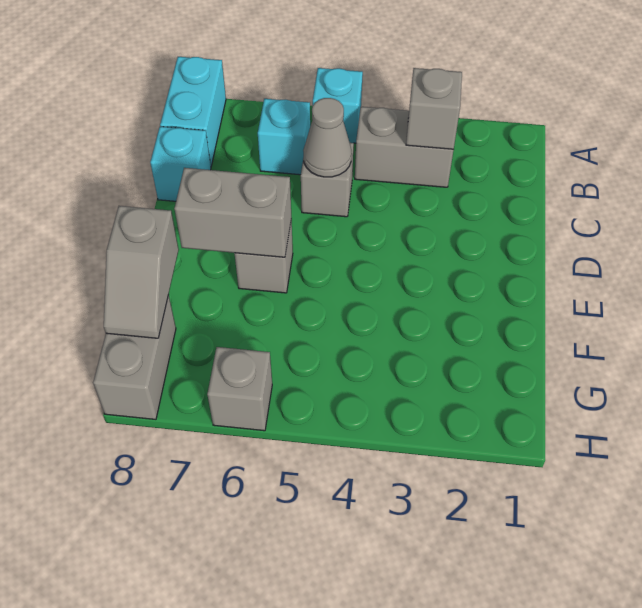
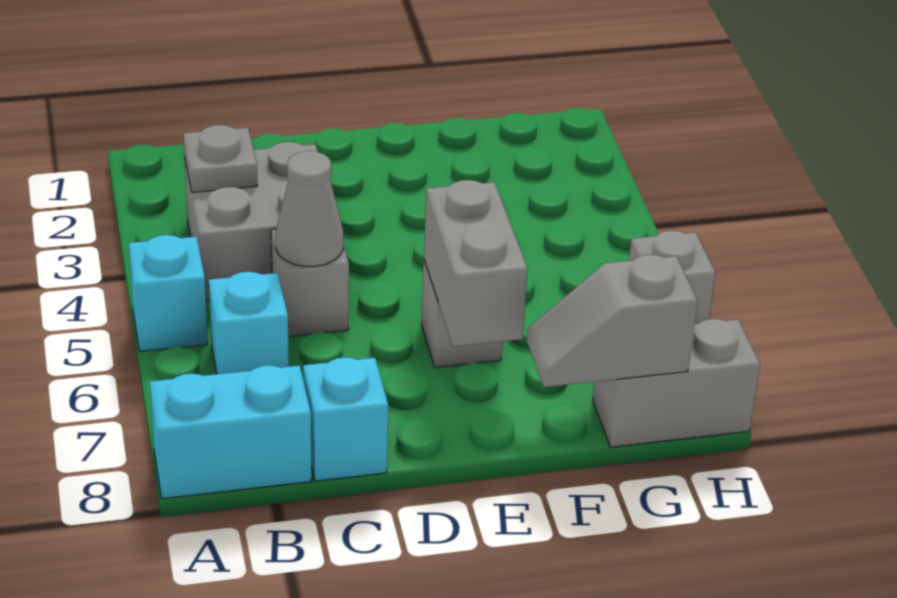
grey 1x2 brick [355,107,453,187] -> grey 2x2 brick [184,142,318,300]
grey 1x1 brick [406,68,462,149] -> grey 1x1 plate [183,125,257,192]
grey 1x2 slope [104,206,179,338] -> grey 1x2 slope turned to [527,255,698,387]

